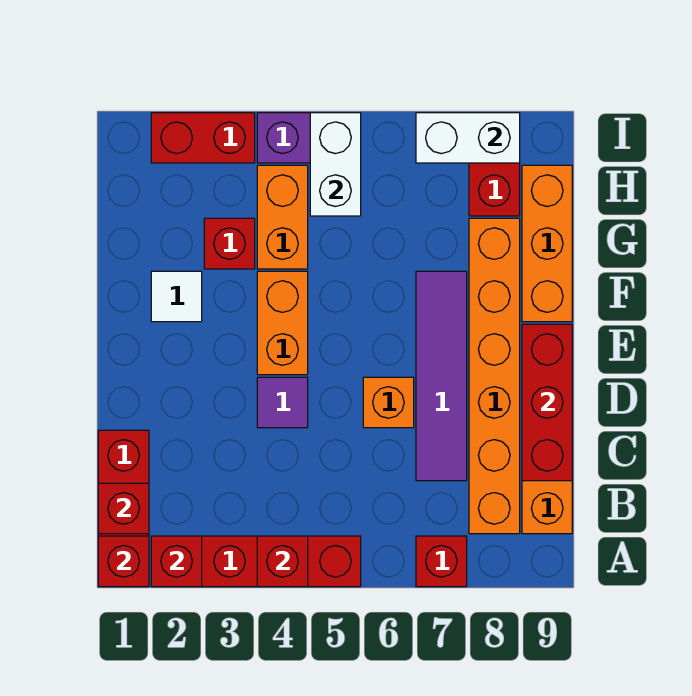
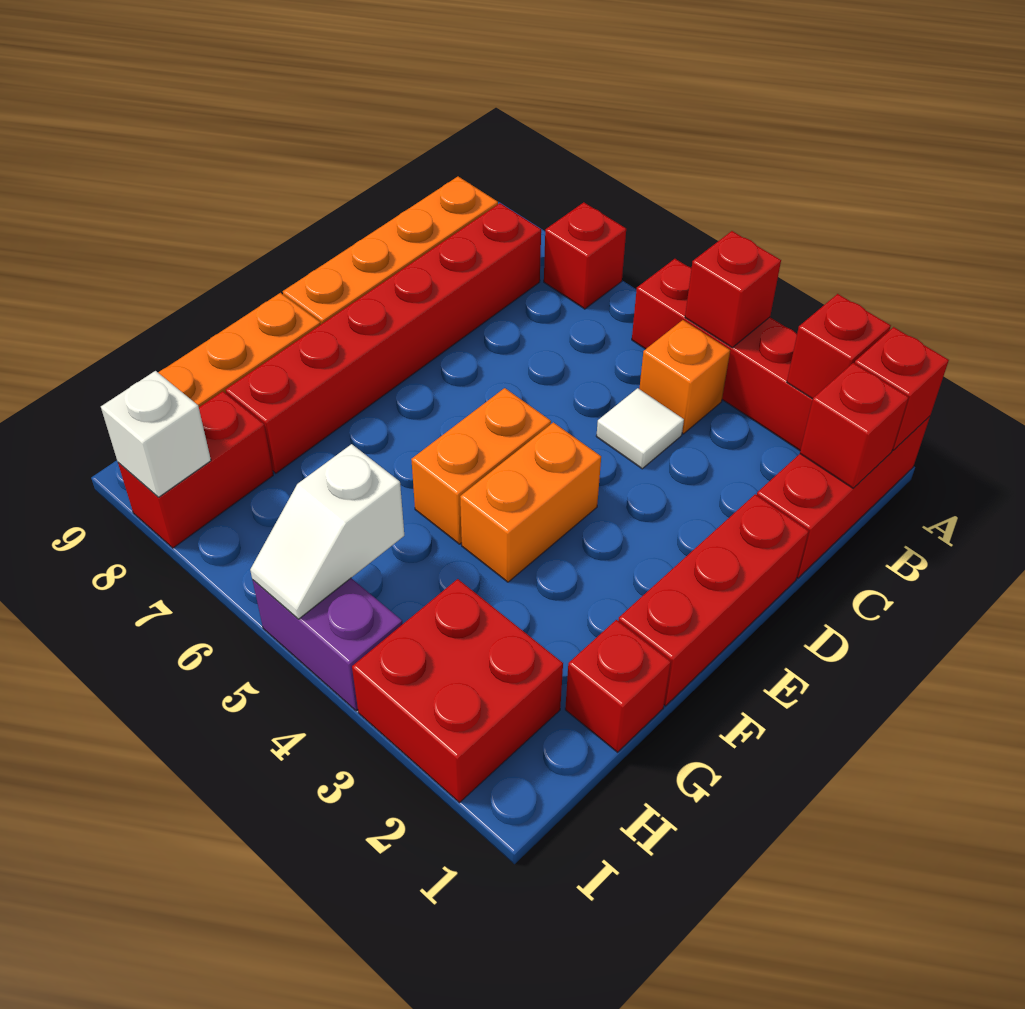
orange 1x6 brick [469,218,520,534] -> red 1x6 brick [225,203,541,473]
purple 1x4 tile [416,271,467,481] -> none
red 1x3 brick [522,324,572,481] -> red 1x3 brick moved to [618,494,809,706]
purple 1x1 tile [257,377,308,428] -> none
orange 1x1 brick [363,377,414,428] -> orange 1x1 brick moved to [639,320,730,434]
white 1x1 tile [151,271,202,322] -> white 1x1 tile moved to [596,388,684,469]
red 1x1 brick [204,218,255,269] -> red 1x1 brick moved to [565,620,671,752]
orange 1x2 brick [257,165,308,269] -> orange 1x2 brick moved to [411,388,551,544]
white 1x2 brick [310,113,361,216] -> white 1x2 slope [250,444,404,619]
red 1x2 brick [151,113,255,163] -> red 2x2 brick [352,579,563,803]
white 1x2 brick [416,113,520,163] -> white 1x1 brick [101,371,211,497]

